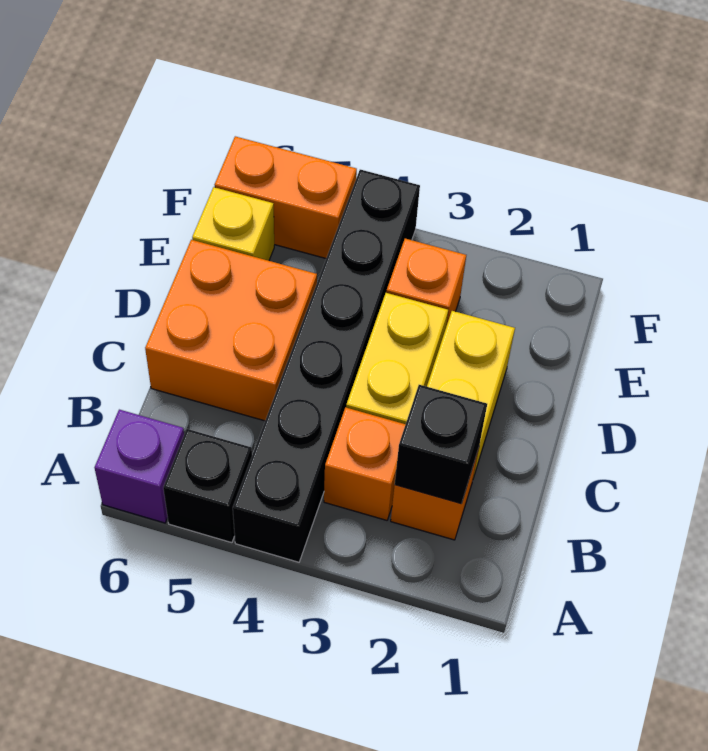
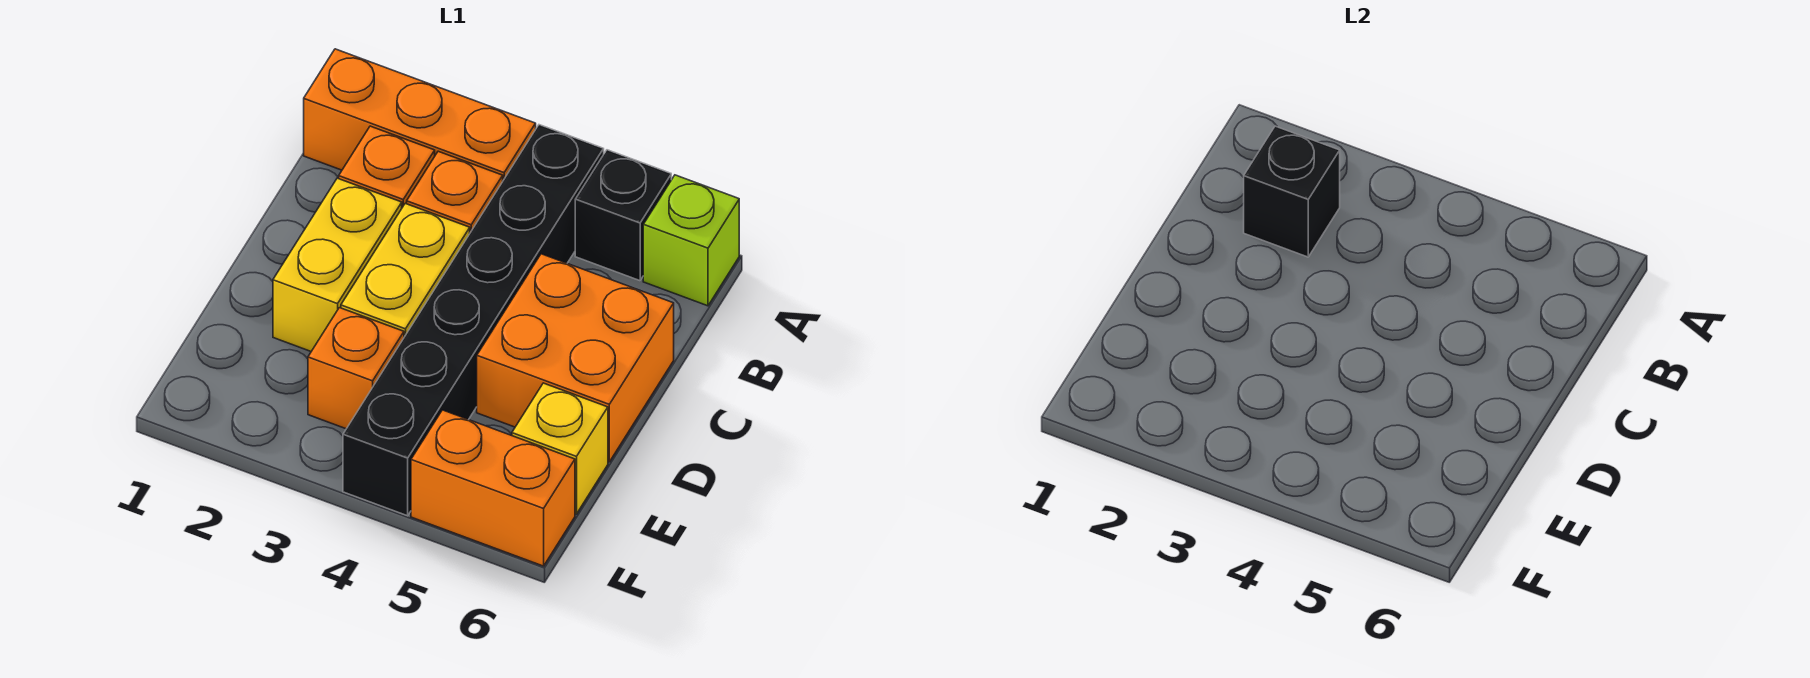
none -> orange 1x3 brick [304,49,536,180]
purple 1x1 brick [95,410,184,523] -> lime 1x1 brick [643,175,739,306]

